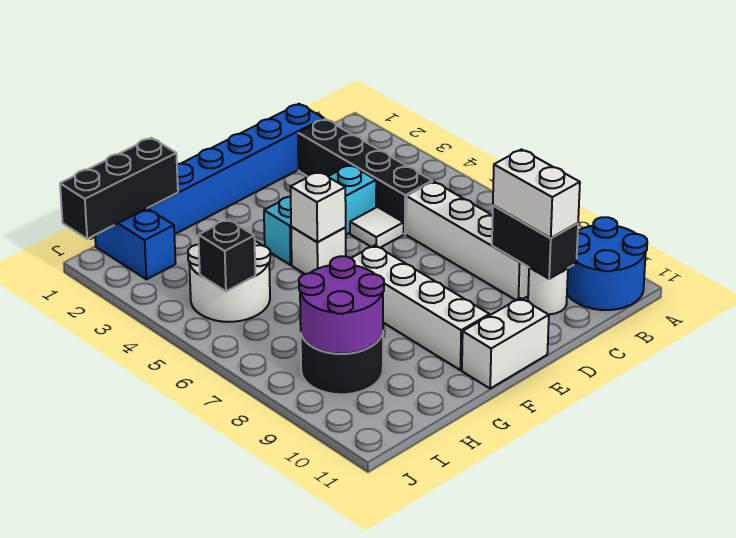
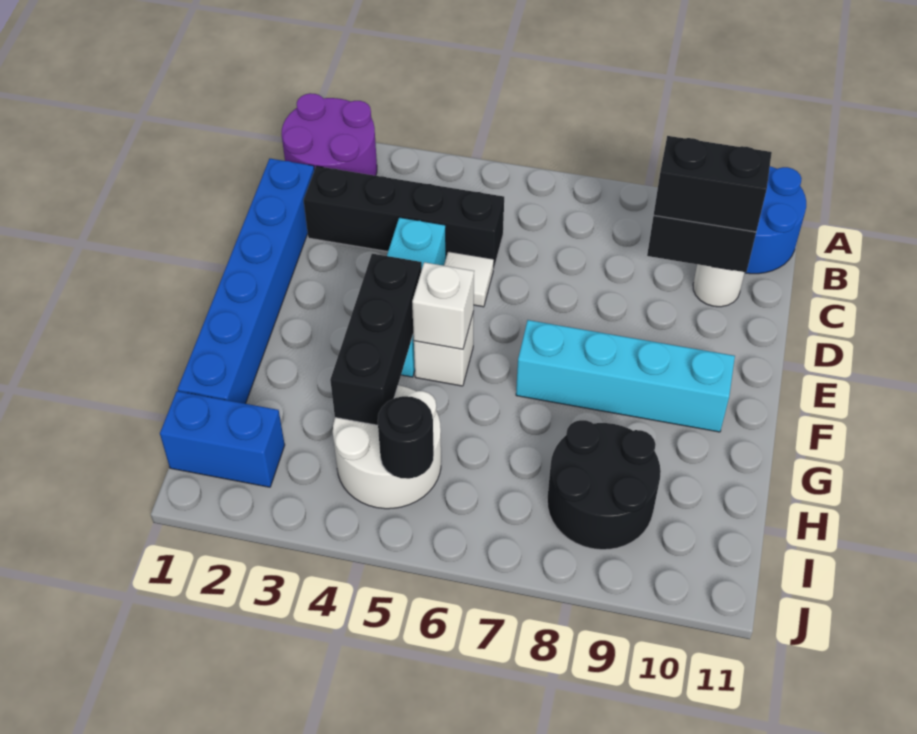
white 1x4 brick [406,181,529,300] -> none
white 1x2 brick [493,149,580,238] -> black 1x2 brick [654,136,772,232]
white 1x2 brick [462,298,549,388] -> none
white 1x4 brick [352,245,490,370] -> cyan 1x4 brick [516,320,735,432]
black 1x3 brick [60,138,178,239] -> black 1x3 brick moved to [330,254,422,425]
purple 2x2 round brick [299,256,384,354] -> purple 2x2 round brick moved to [282,93,377,176]
black 1x1 brick [198,219,255,291] -> black 1x1 round brick [378,396,434,479]

